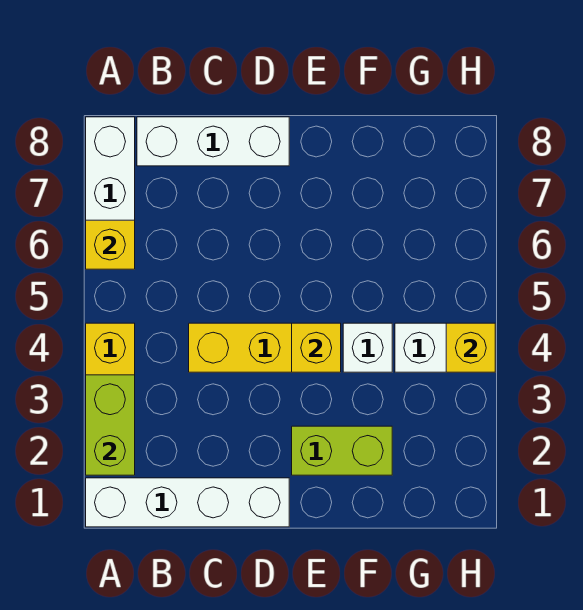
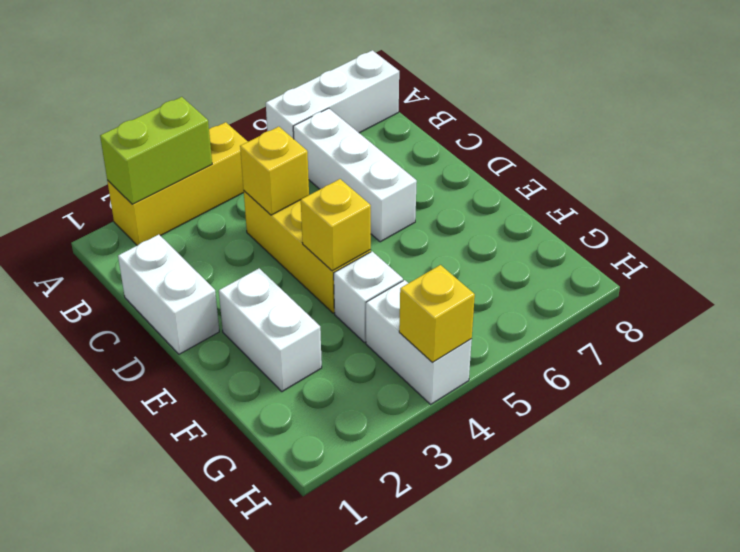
white 1x4 brick [86,478,289,527] -> white 1x2 brick [118,235,219,354]
yellow 1x1 brick [86,220,135,269] -> yellow 1x1 brick moved to [240,127,309,215]
white 1x3 brick [137,117,289,166] -> white 1x3 brick moved to [293,108,417,242]
lime 1x2 brick [292,426,392,475] -> white 1x2 brick [219,268,322,391]

